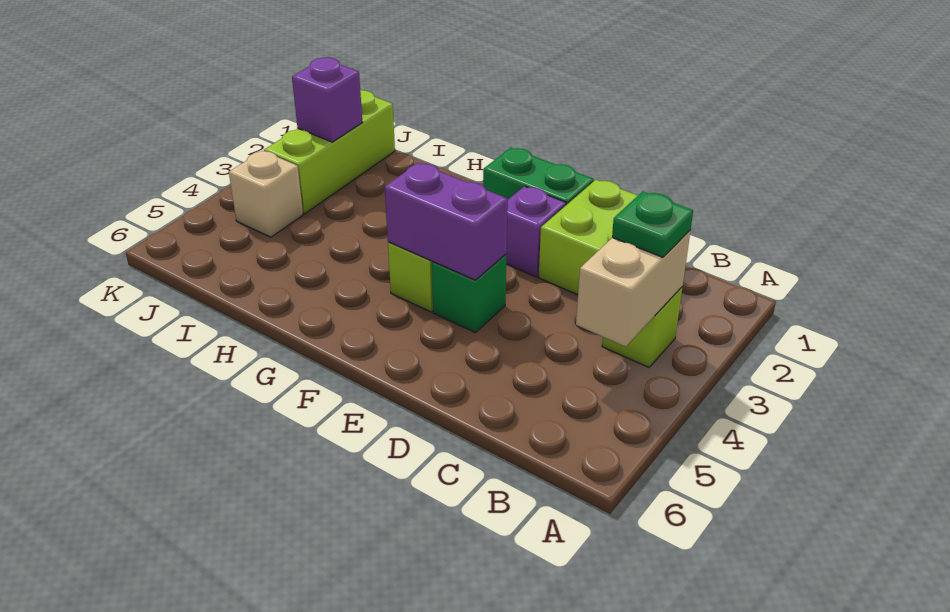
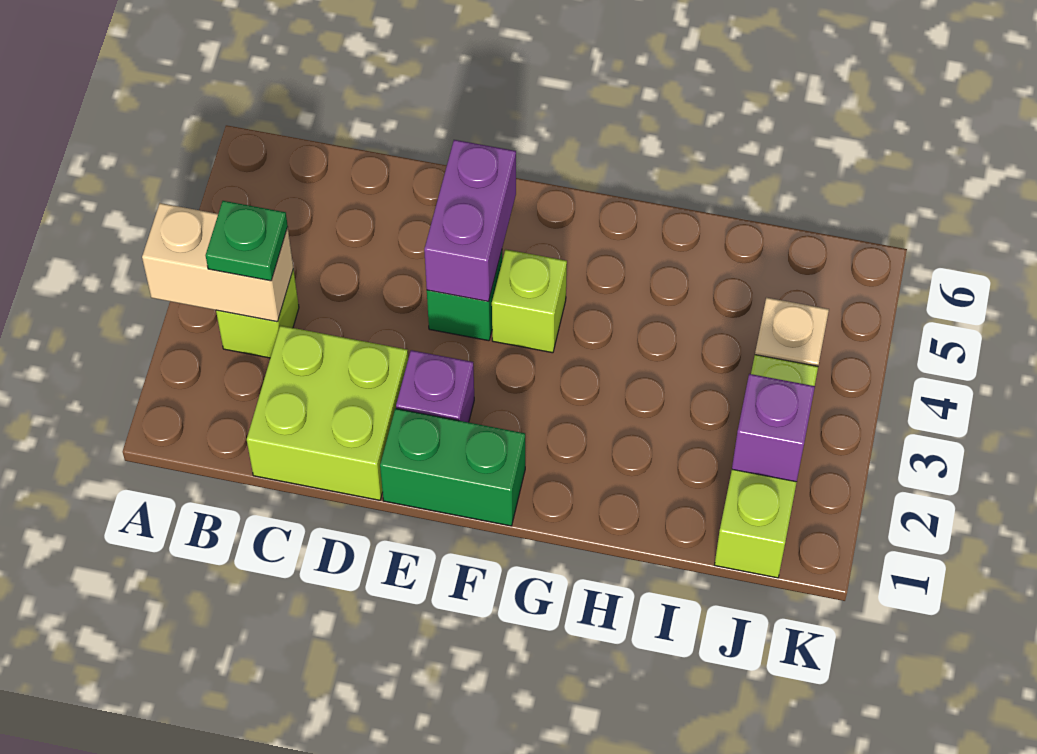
tan 1x2 brick [576,230,691,347] -> tan 1x2 brick turned to [142,203,293,322]
purple 1x2 brick [385,163,508,280] -> purple 1x2 brick turned to [424,140,516,302]

